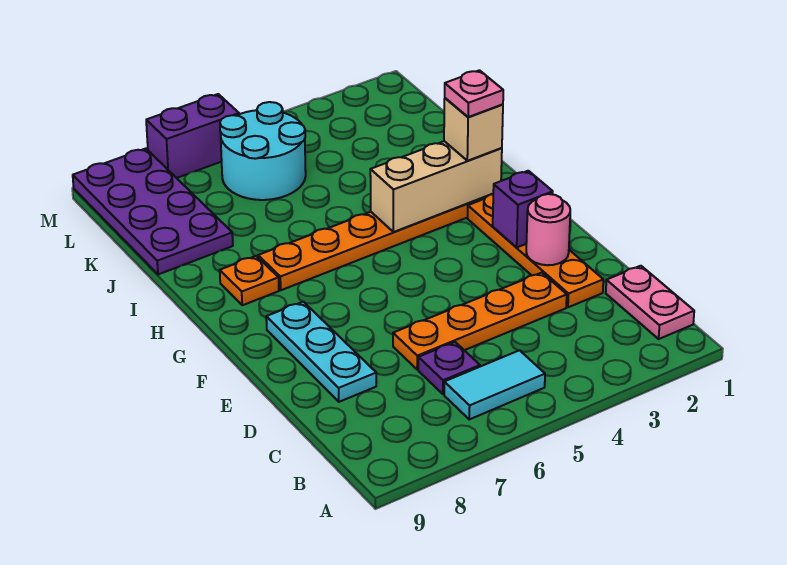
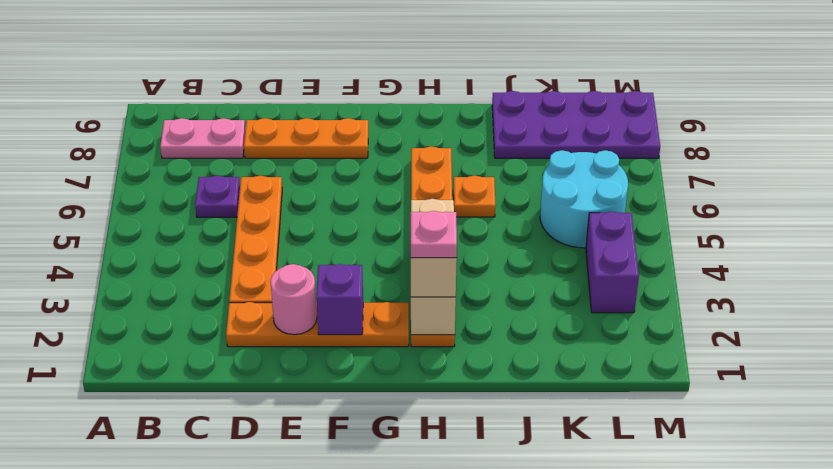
pink 1x2 plate [606,266,694,339] -> pink 1x2 plate moved to [160,118,245,158]
cyan 1x2 tile [444,350,545,419] -> none
cyan 1x3 plate [266,302,376,402] -> orange 1x3 plate [244,118,368,158]
orange 1x1 plate [220,256,279,305] -> orange 1x1 plate moved to [454,176,496,217]
purple 1x2 brick [146,94,239,178] -> purple 1x2 brick moved to [586,211,639,313]

